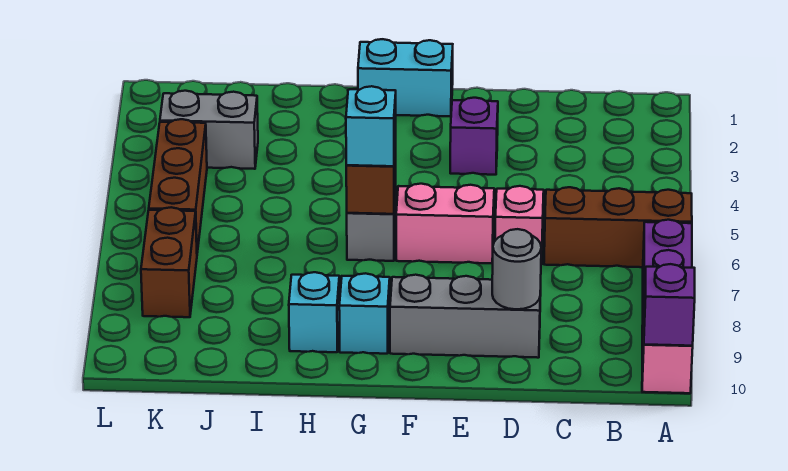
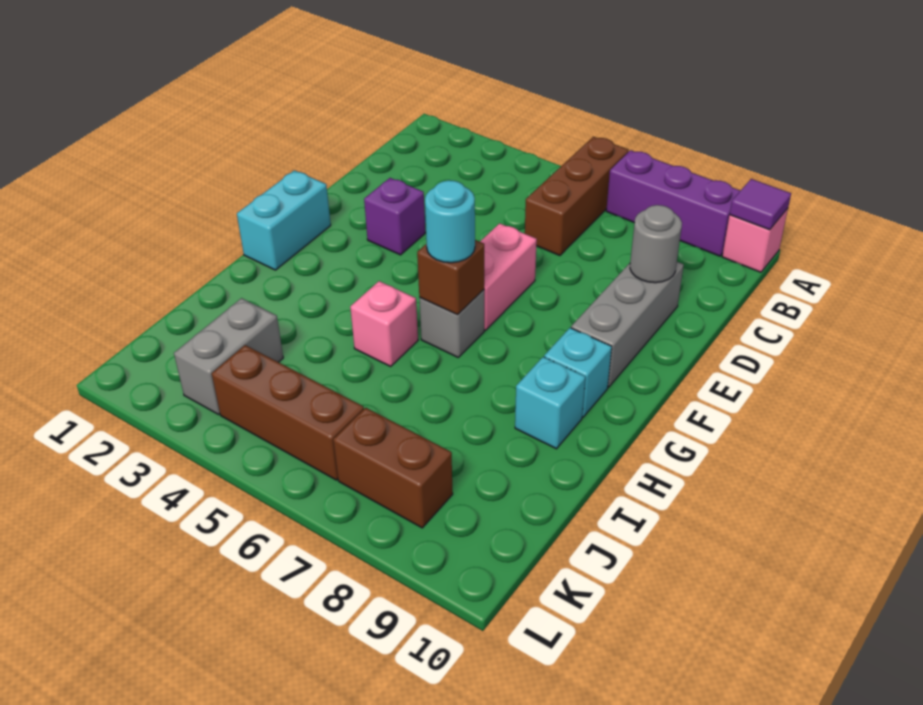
purple 1x1 brick [644,264,695,346] -> purple 1x1 tile [730,179,791,230]
pink 1x1 brick [495,186,544,264] -> pink 1x1 brick moved to [350,281,418,366]
cyan 1x1 brick [346,86,396,166] -> cyan 1x1 round brick [425,180,475,263]

